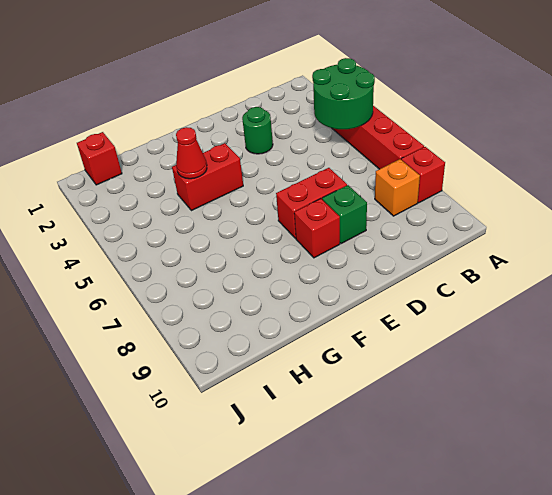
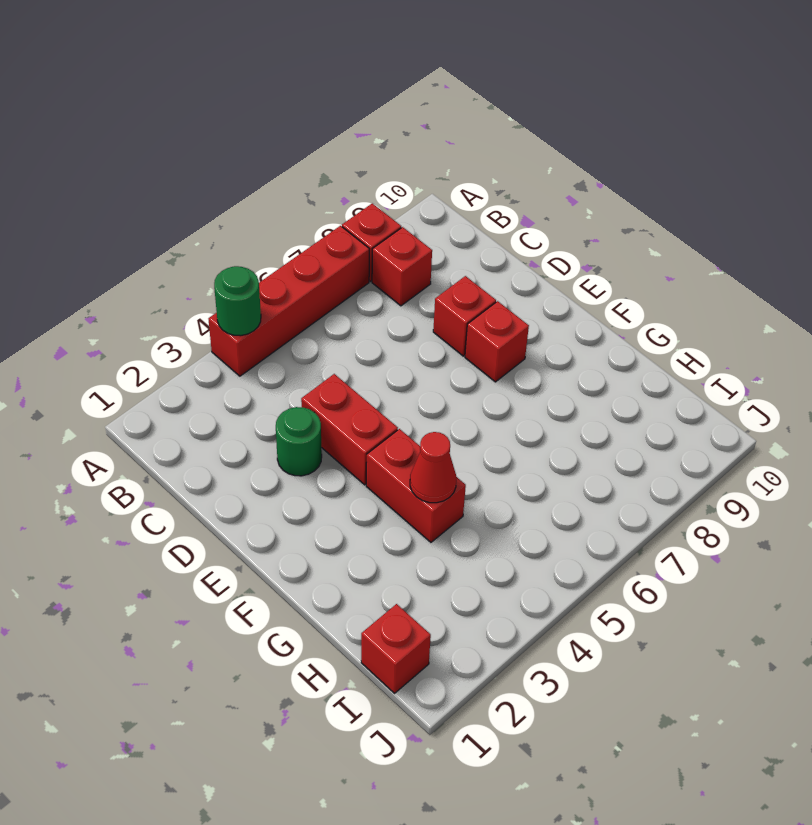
green 2x2 round brick [312,58,375,129] -> green 1x1 round brick [214,266,261,336]
orange 1x1 brick [375,159,420,216] -> red 1x1 brick [372,227,432,306]
red 1x2 brick [276,168,347,238] -> red 1x2 brick moved to [301,374,398,485]
green 1x1 brick [322,185,367,244] -> red 1x1 brick [433,276,496,356]

